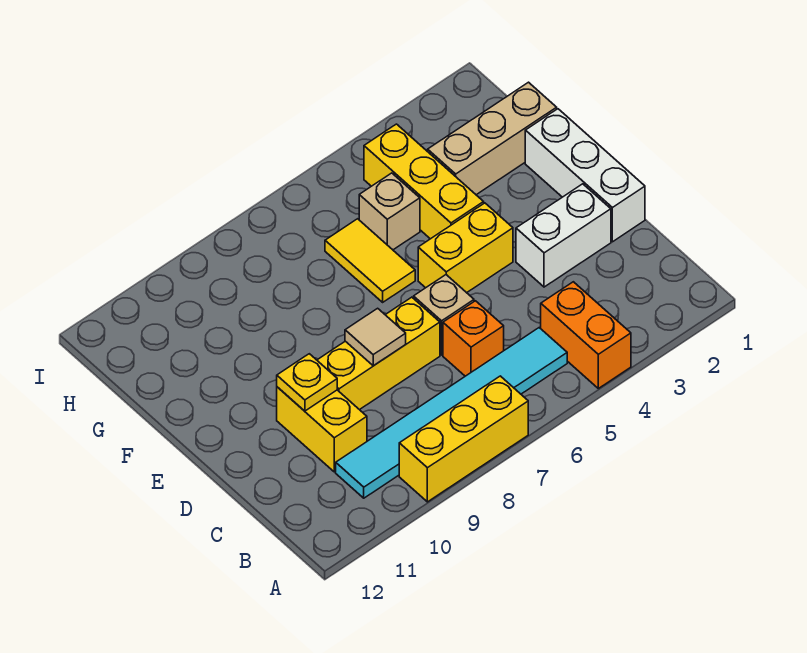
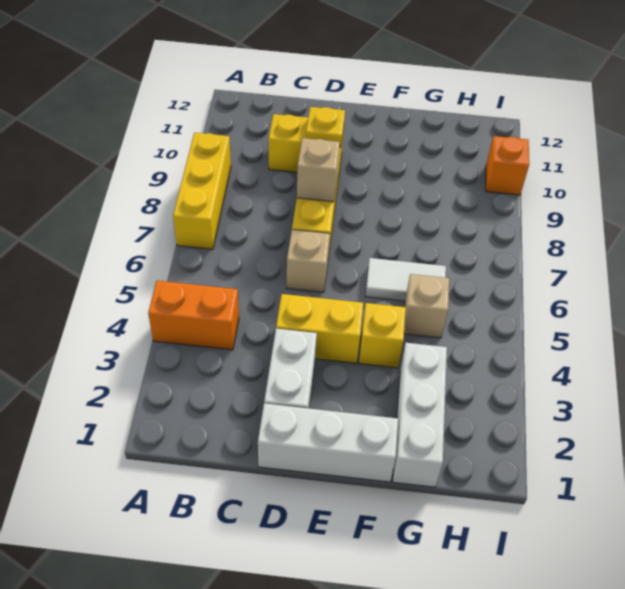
cyan 1x6 tile [336,328,567,498] -> none
orange 1x1 brick [443,301,504,376] -> orange 1x1 brick moved to [486,136,529,195]
tan 1x1 tile [345,308,406,366] -> tan 1x1 brick [297,138,340,202]
yellow 1x2 brick [418,203,513,293] -> yellow 1x2 brick turned to [276,294,363,363]
yellow 1x3 brick [364,124,484,239] -> yellow 1x1 brick [359,303,406,368]
yellow 1x2 tile [325,219,415,302] -> white 1x2 tile [365,258,446,301]
tan 1x3 brick [428,82,557,195] -> white 1x3 brick [393,343,447,487]

